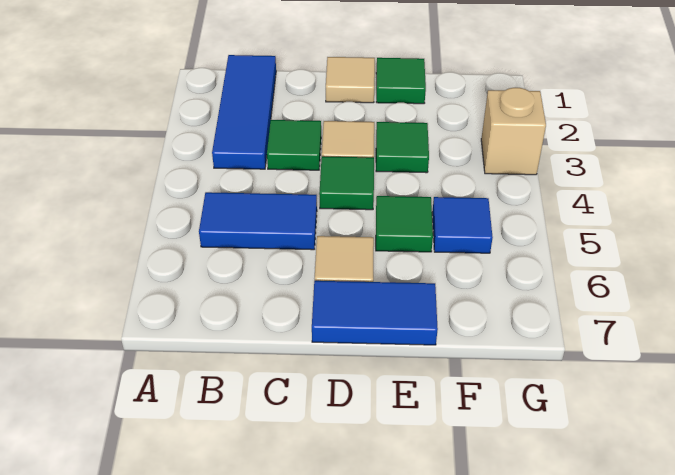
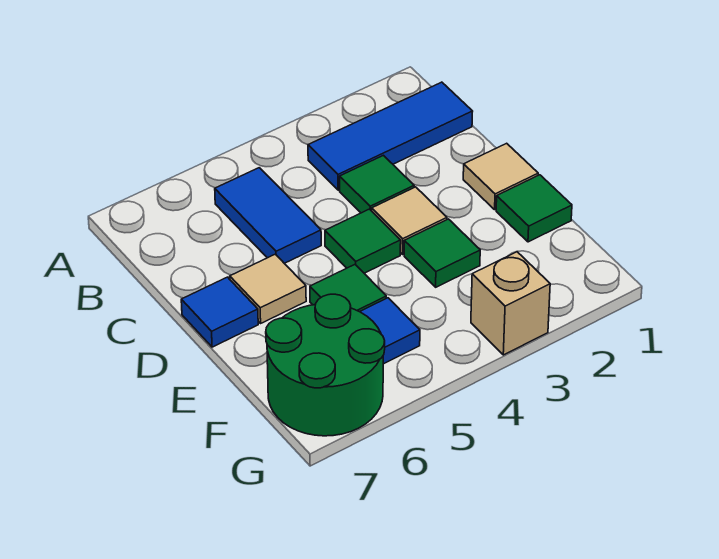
blue 1x2 tile [312,281,438,345] -> blue 1x1 tile [181,277,258,347]
none -> green 2x2 round brick [266,294,385,436]

